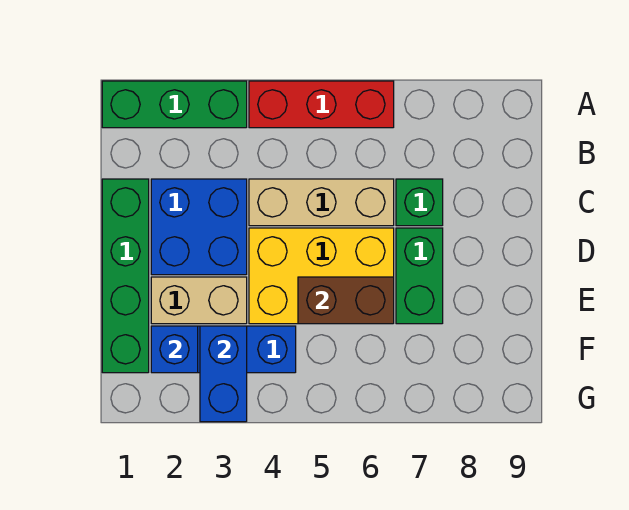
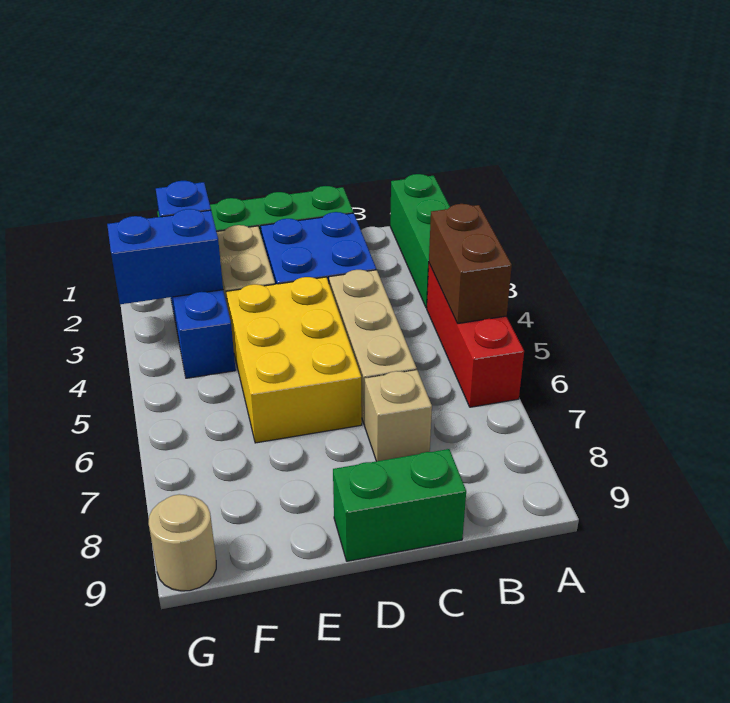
green 1x1 brick [396,179,443,226] -> tan 1x1 brick [365,370,432,461]
green 1x2 brick [396,228,443,324] -> green 1x2 brick moved to [333,449,466,561]
brown 1x2 brick [298,277,394,324] -> brown 1x2 brick moved to [429,204,512,324]
none -> tan 1x1 round brick [149,494,216,591]

